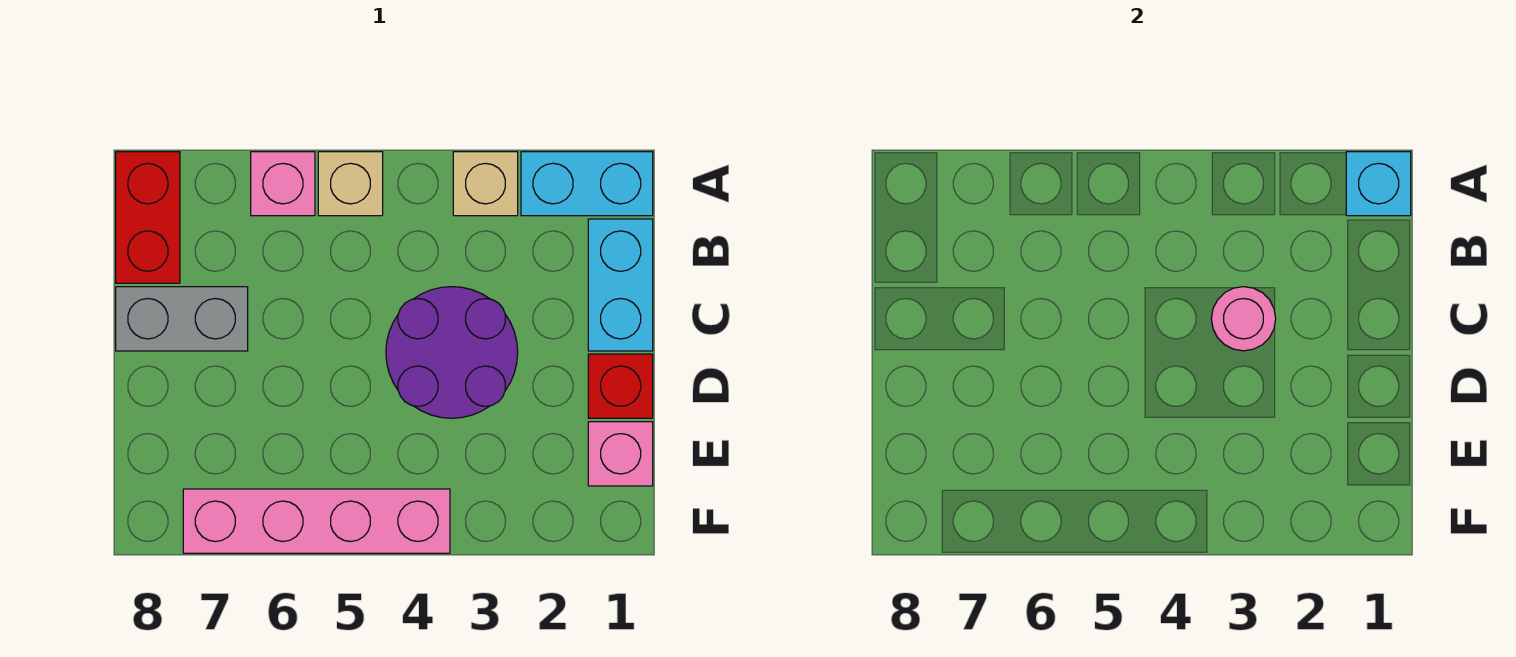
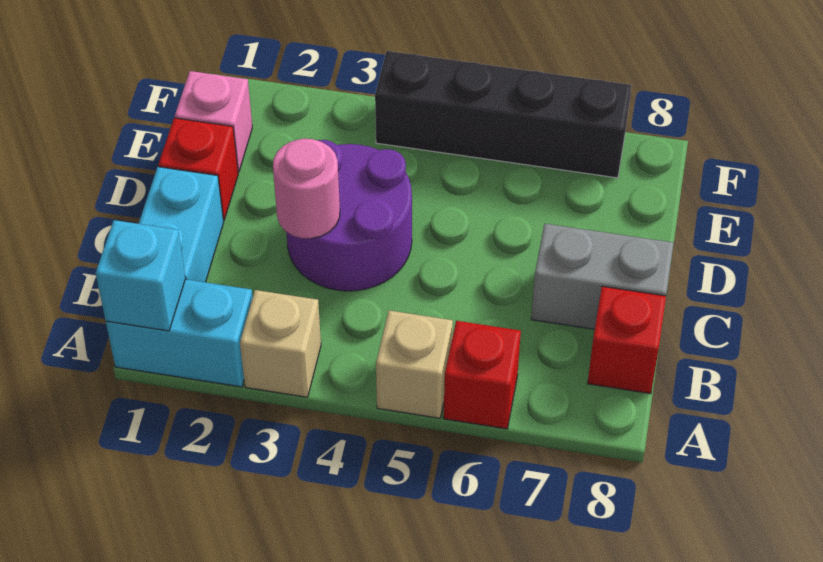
pink 1x1 brick [251,152,315,216] -> red 1x1 brick [444,321,521,429]
red 1x2 brick [116,152,180,283] -> red 1x1 brick [587,286,666,394]
pink 1x4 brick [183,489,450,553] -> black 1x4 brick [375,51,631,178]

